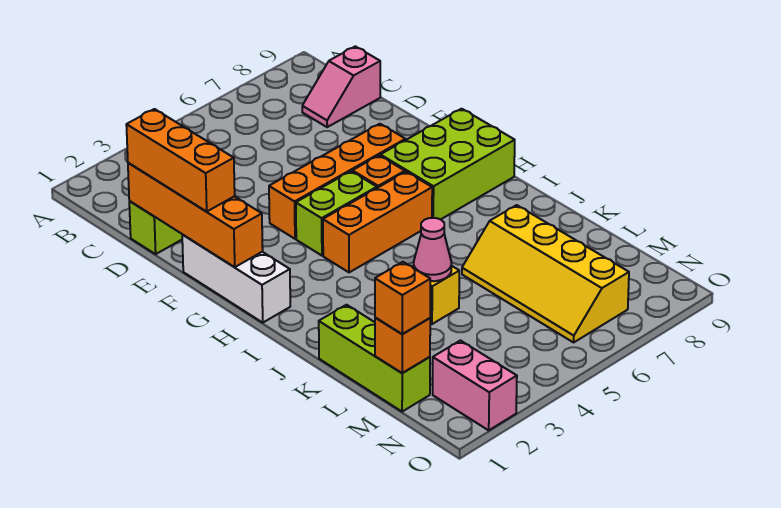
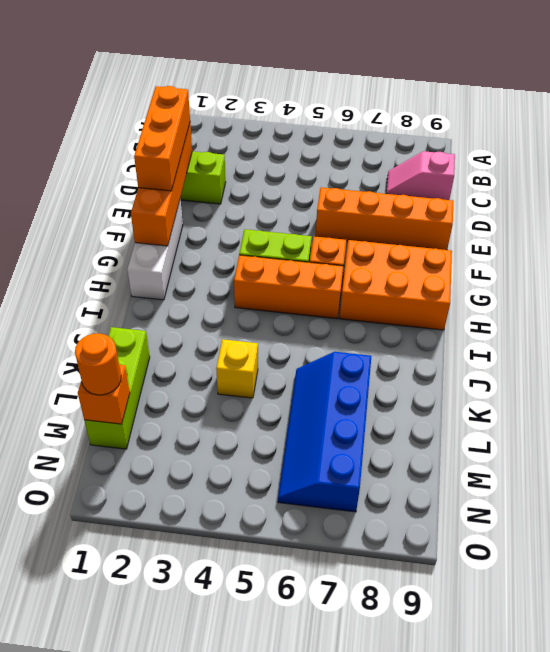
orange 1x4 brick [269,124,406,239] -> orange 1x4 brick moved to [316,187,453,250]
lime 2x3 brick [380,109,515,220] -> orange 2x3 brick [340,240,452,330]
pink 1x1 cone [414,218,451,281] -> none
yellow 2x4 slope [462,205,629,342] -> blue 2x4 slope [278,352,371,512]
orange 1x1 brick [375,262,430,334] -> orange 1x1 round brick [75,333,121,395]
pink 1x2 brick [433,341,517,430] -> none

